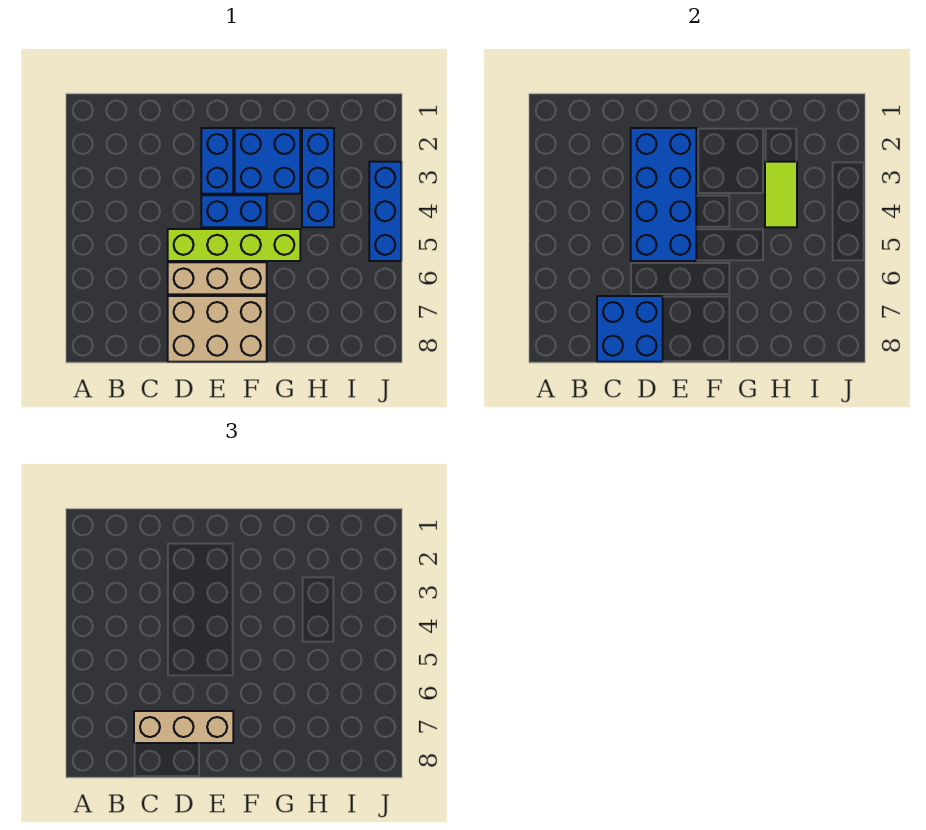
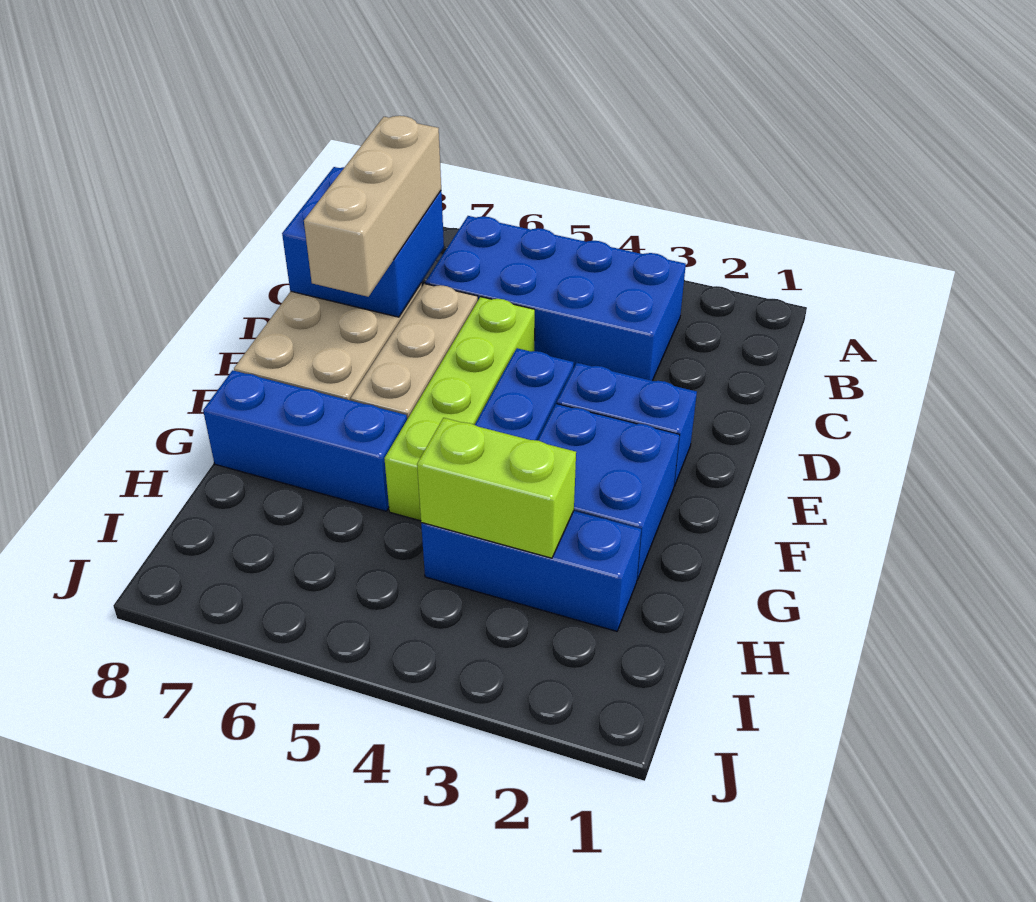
blue 2x4 brick [631,128,696,261] -> blue 2x4 brick moved to [425,216,686,381]
lime 1x2 tile [765,162,797,227] -> lime 1x2 brick [417,418,576,558]
blue 1x3 brick [369,162,401,261] -> blue 1x3 brick moved to [203,370,407,511]

